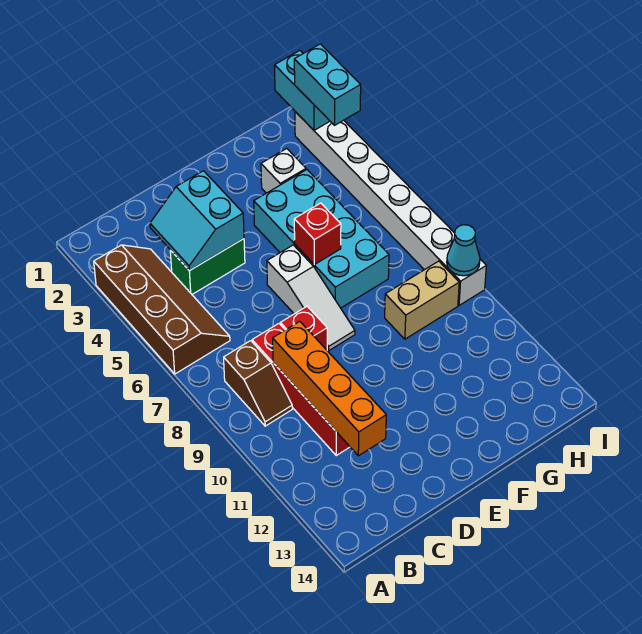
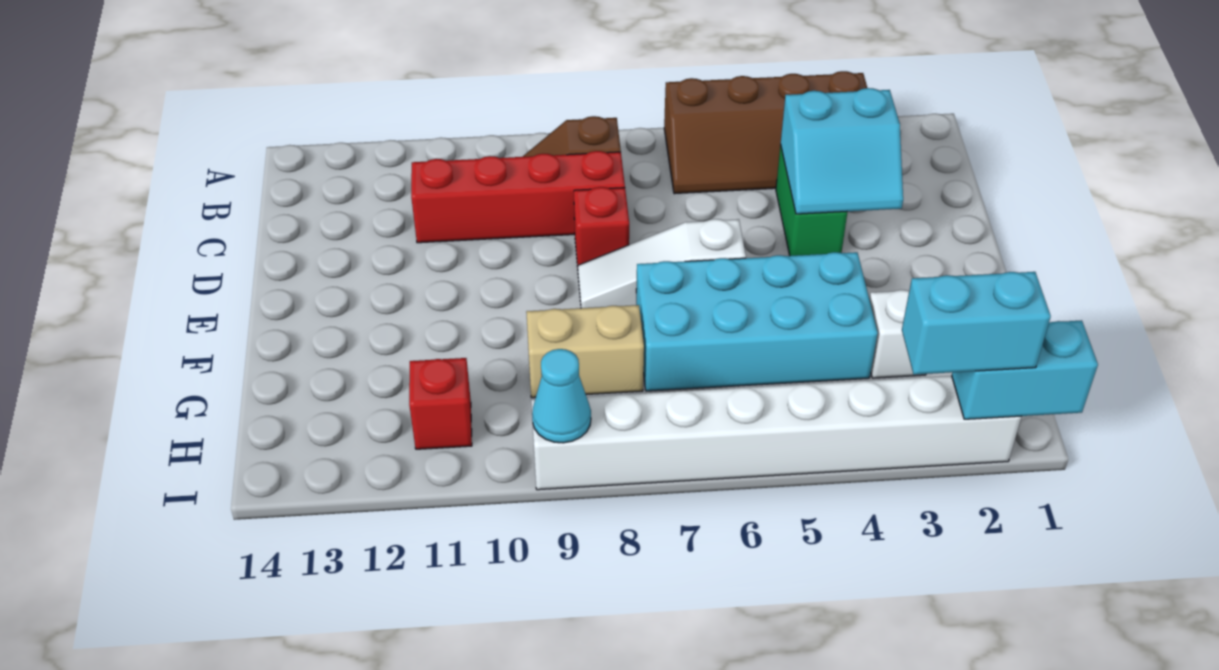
cyan 2x2 slope [150,171,244,271] -> cyan 2x2 slope turned to [780,88,903,214]
orange 1x4 brick [273,321,386,456] -> none
red 1x1 brick [294,203,341,265] -> red 1x1 brick moved to [409,358,472,449]
tan 1x2 brick [385,261,459,339] -> tan 1x2 brick turned to [526,305,644,398]

